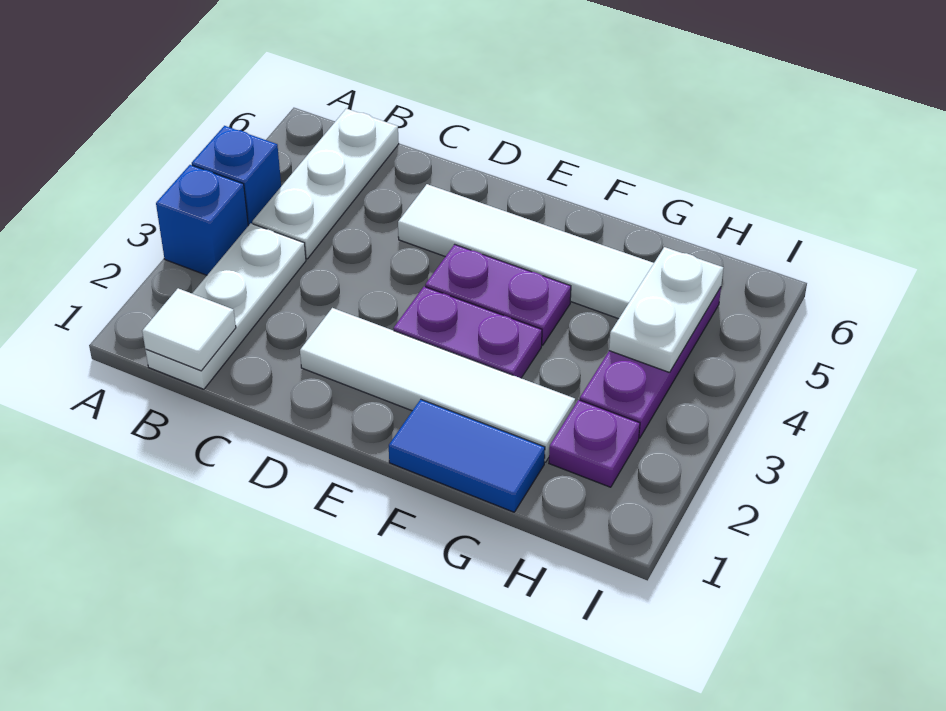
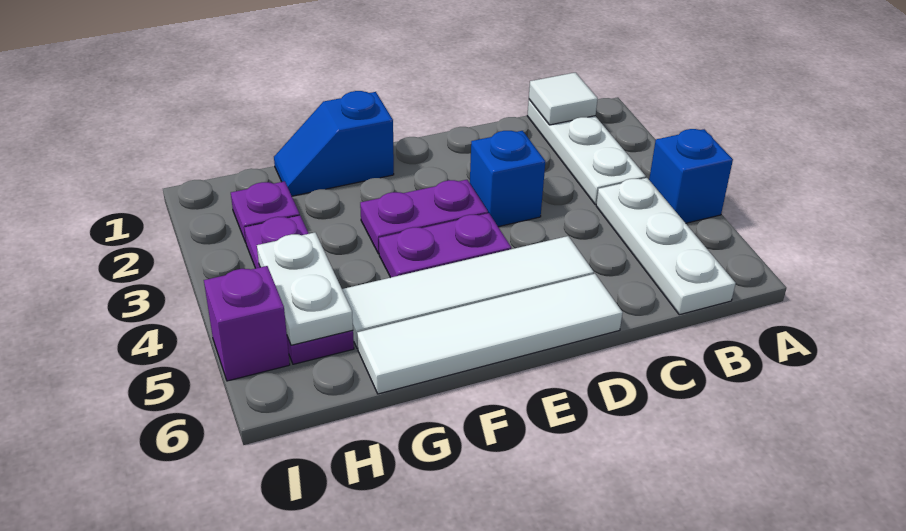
blue 1x1 brick [156,165,248,275] -> blue 1x1 brick moved to [470,131,545,227]
white 1x4 tile [300,308,575,462] -> white 1x4 tile moved to [357,274,623,394]
blue 1x2 tile [389,399,545,512] -> blue 1x2 slope [274,91,394,196]
none -> purple 1x1 brick [204,266,290,381]

